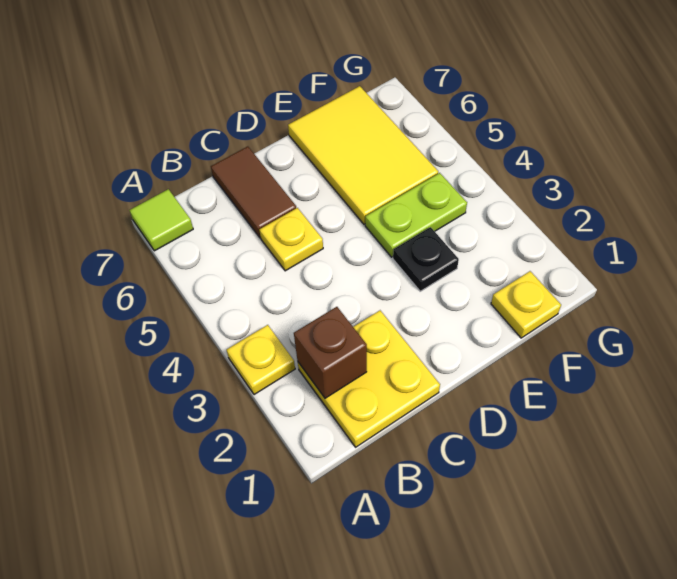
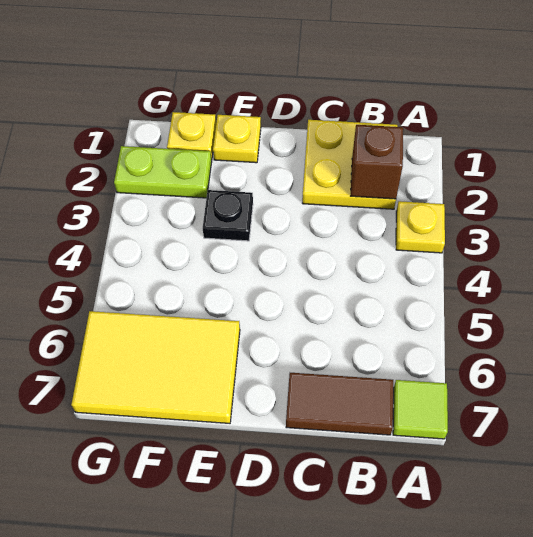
yellow 1x1 plate [259,208,323,271] -> yellow 1x1 plate moved to [213,115,261,163]
brown 1x2 tile [211,146,296,237] -> brown 1x2 tile turned to [286,373,393,435]
lime 1x2 plate [365,173,467,257] -> lime 1x2 plate moved to [114,146,212,198]
yellow 2x3 tile [288,86,438,225] -> yellow 2x3 tile turned to [71,311,240,423]

